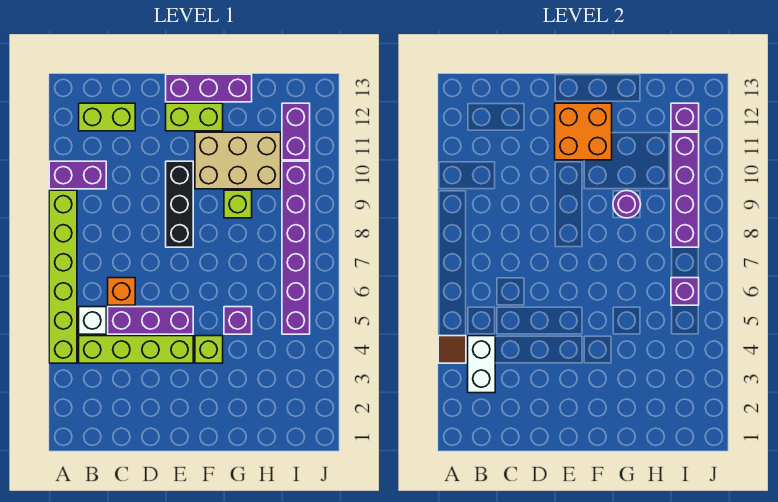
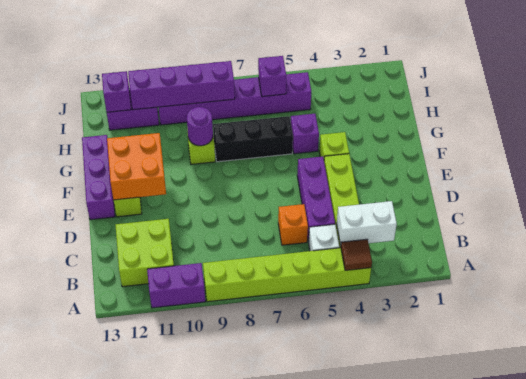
purple 1x2 brick [49,161,106,189] -> purple 1x2 brick turned to [147,263,205,308]
lime 1x2 brick [79,103,135,131] -> lime 2x2 brick [116,219,174,287]
black 1x3 brick [166,161,193,247] -> black 1x3 brick moved to [213,116,293,162]
tan 2x3 brick [195,132,281,189] -> none

